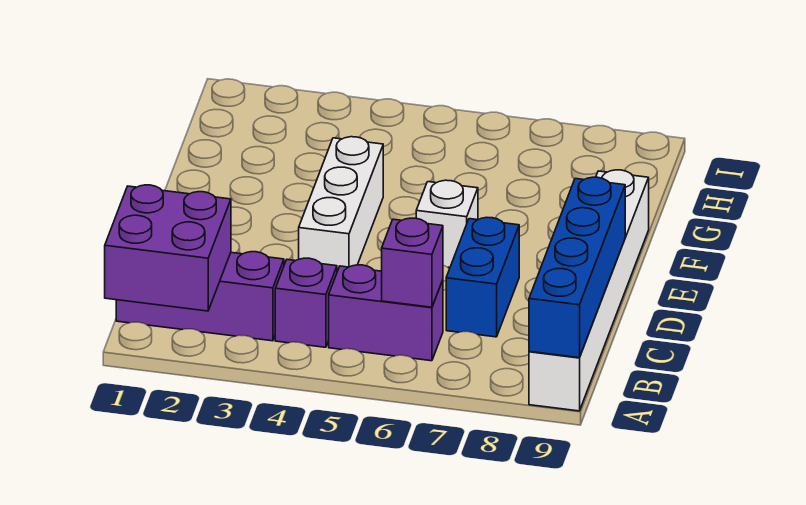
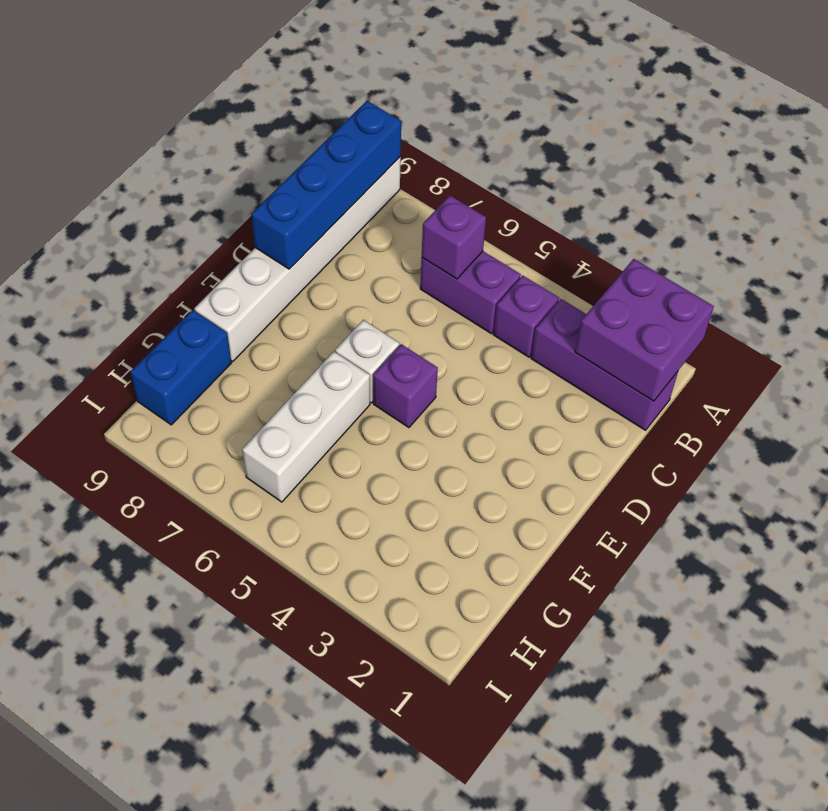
blue 1x2 brick [446,217,519,337] -> blue 1x2 brick moved to [130,310,231,425]
white 1x3 brick [299,137,383,271] -> white 1x3 brick moved to [242,352,370,502]
none -> purple 1x1 brick [373,344,438,428]

